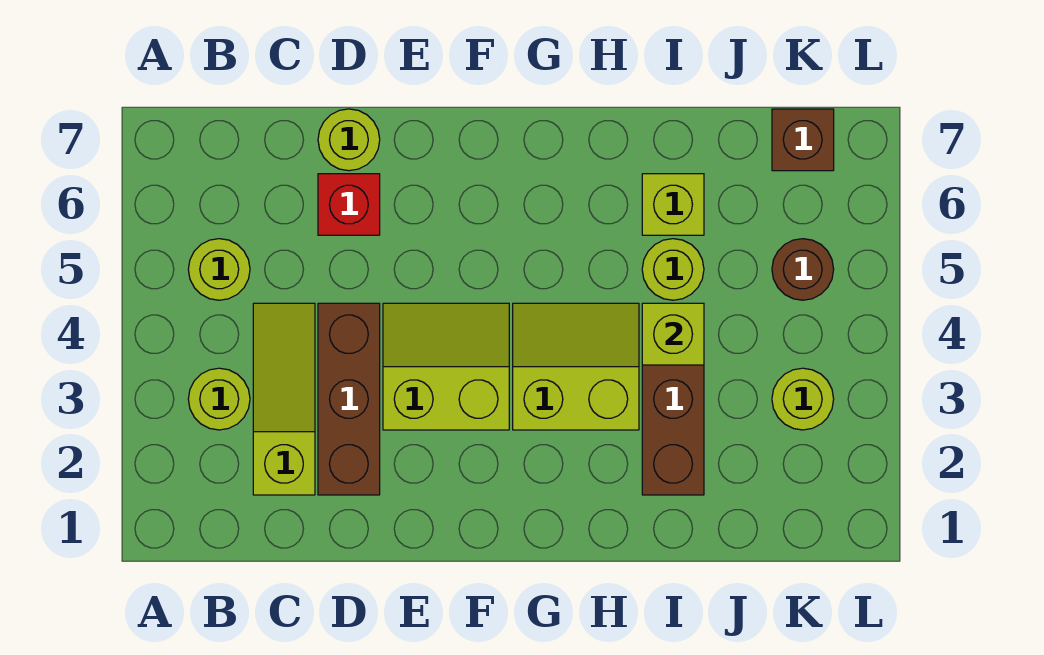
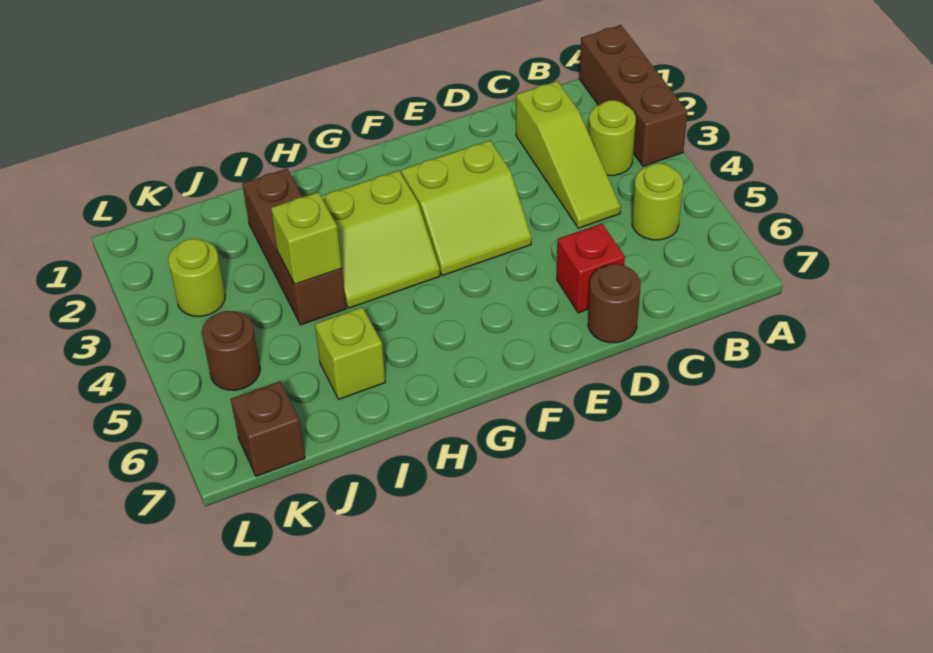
brown 1x3 brick [318,303,380,495] -> brown 1x3 brick moved to [579,25,688,166]
lime 1x1 round brick [318,109,380,171] -> brown 1x1 round brick [588,264,640,343]
lime 1x1 round brick [642,239,704,300] -> none

